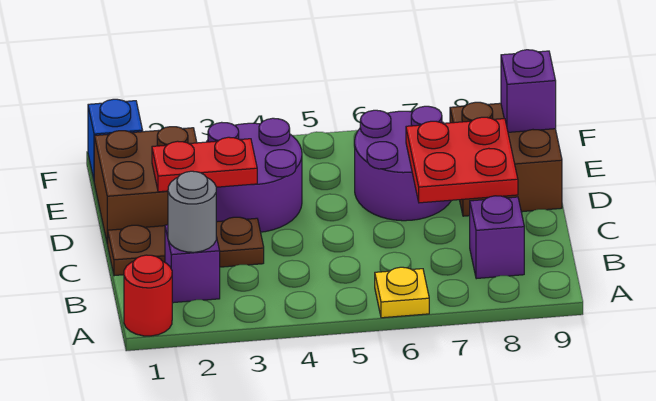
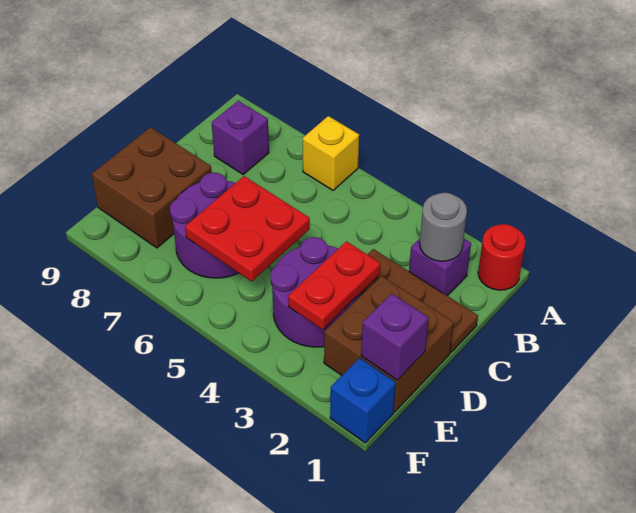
yellow 1x1 plate [375,267,429,318] -> yellow 1x1 brick [303,116,359,190]
red 2x2 plate [406,117,518,203] -> red 2x2 plate moved to [185,176,310,281]
red 1x2 plate [152,137,257,192] -> red 1x2 plate turned to [288,241,381,329]
purple 1x1 brick [501,50,556,132] -> purple 1x1 brick moved to [361,294,429,380]

